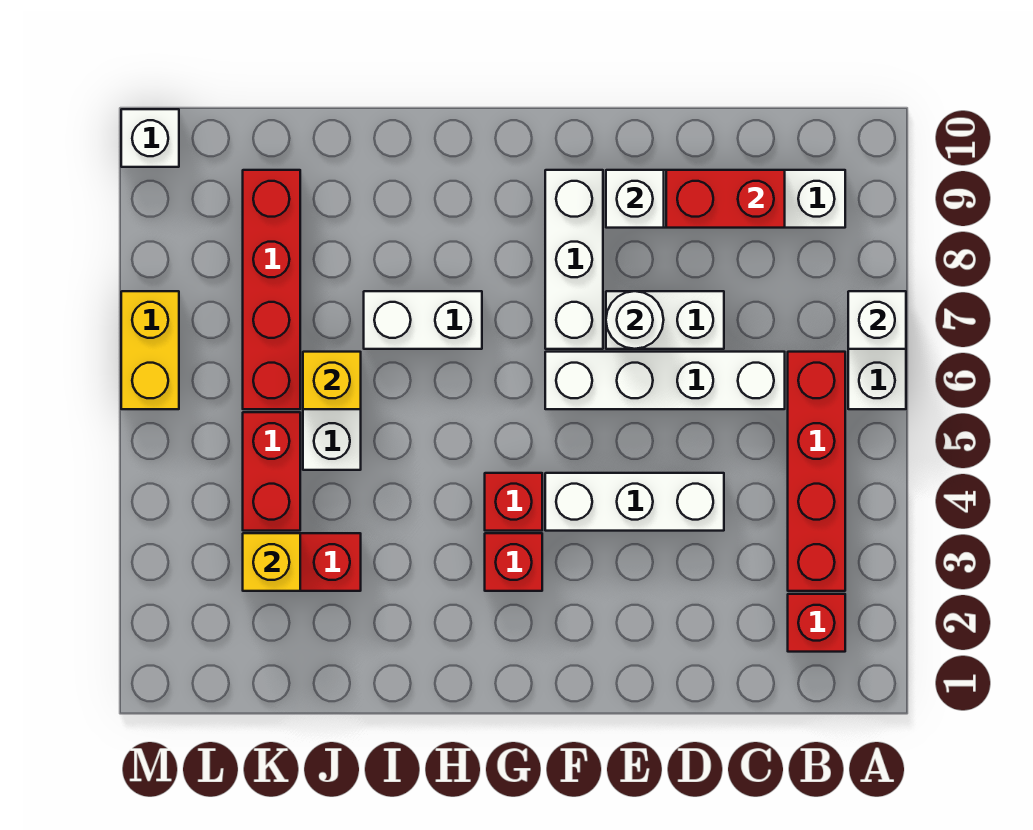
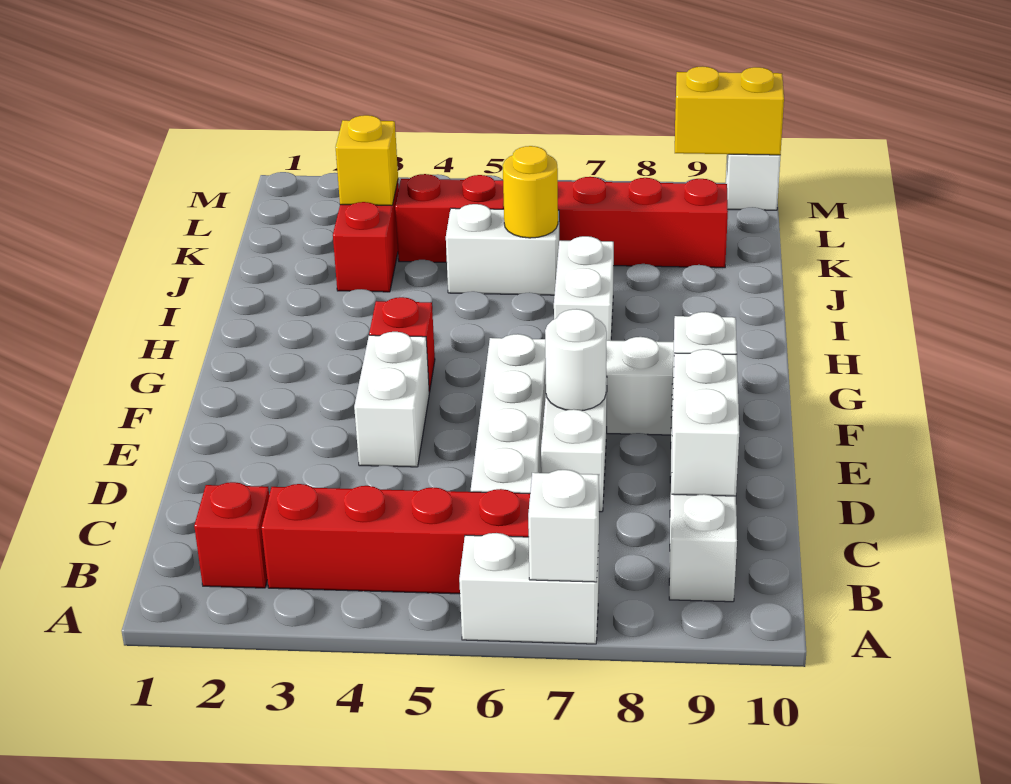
red 1x2 brick [666,170,785,228] -> white 1x2 brick [672,349,739,496]
white 1x3 brick [545,473,724,531] -> white 1x2 brick [354,332,429,467]
red 1x1 brick [485,533,542,591] -> none
yellow 1x1 brick [303,352,361,409] -> yellow 1x1 round brick [503,146,558,238]
yellow 1x2 brick [121,291,179,409] -> yellow 1x2 brick moved to [675,66,784,155]

